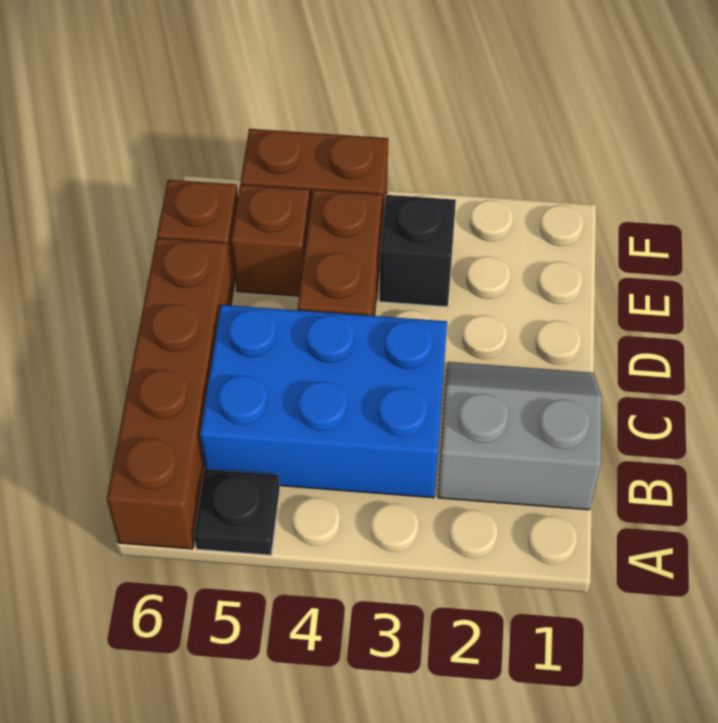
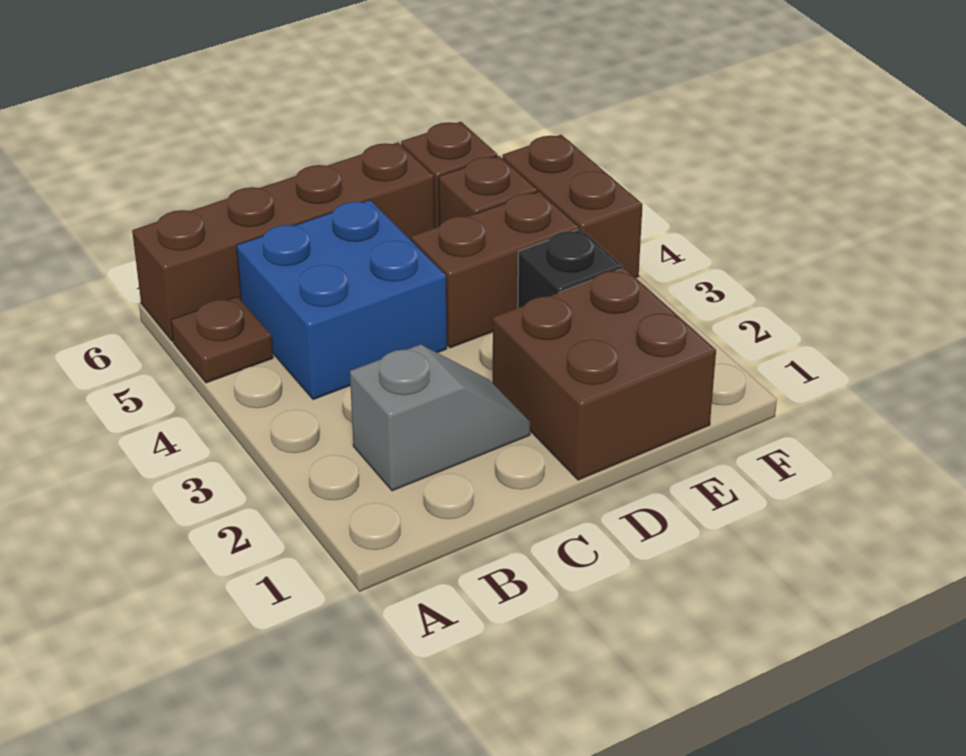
black 1x1 plate [194,469,280,555] -> brown 1x1 plate [171,296,273,383]
grey 2x2 slope [438,362,602,510] -> grey 1x2 slope [350,344,530,491]
blue 2x3 brick [200,305,447,498] -> blue 2x2 brick [237,200,447,400]
none -> brown 2x2 brick [493,268,716,480]

